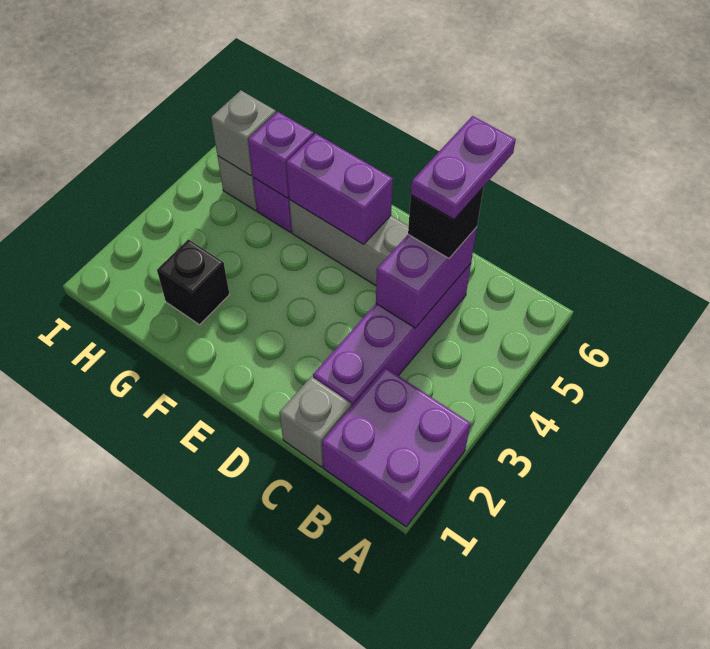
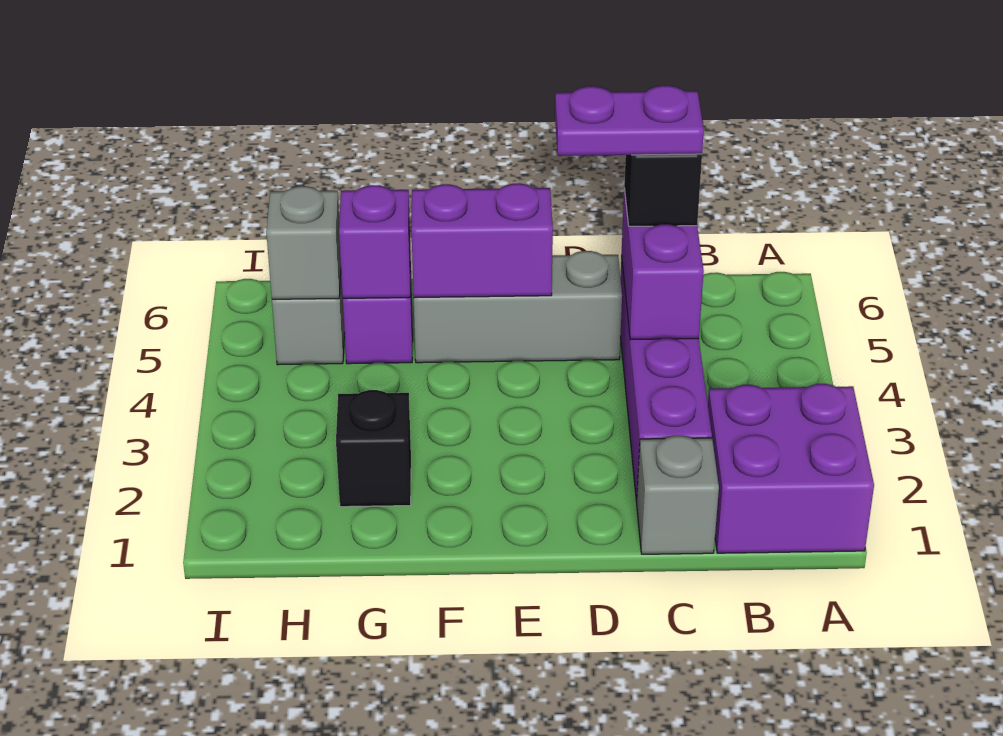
purple 1x2 plate [411,116,516,219] -> purple 1x2 plate turned to [555,85,704,156]

